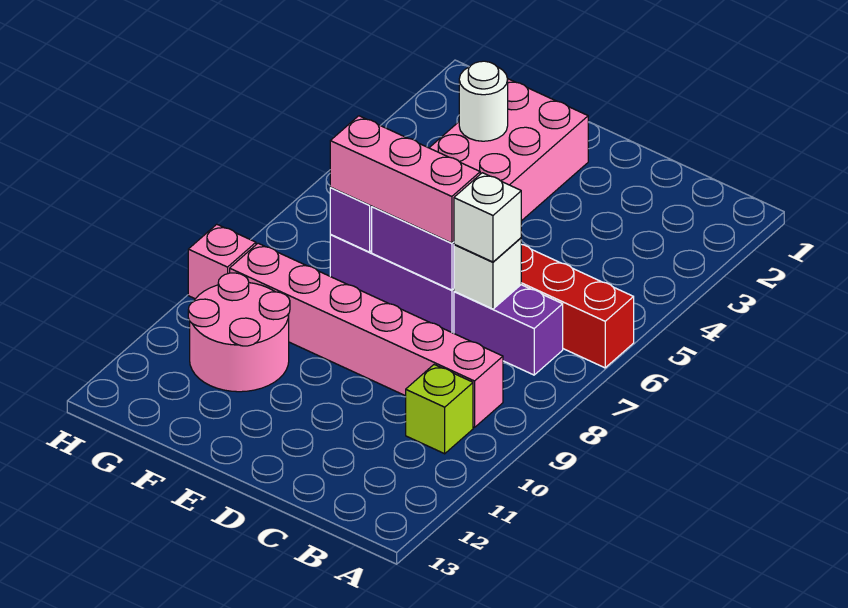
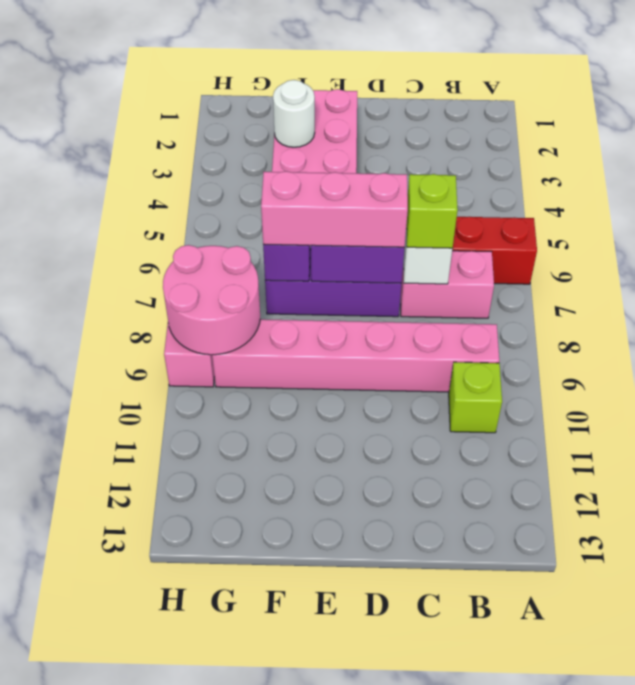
purple 1x2 brick [454,285,563,375] -> pink 1x2 brick [401,251,494,318]
white 1x1 brick [454,173,521,262] -> lime 1x1 brick [406,174,458,248]
pink 2x2 round brick [188,273,290,392] -> pink 2x2 round brick moved to [163,245,260,355]

